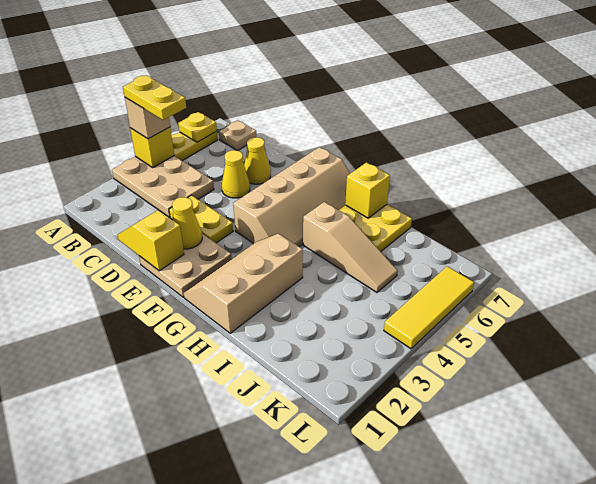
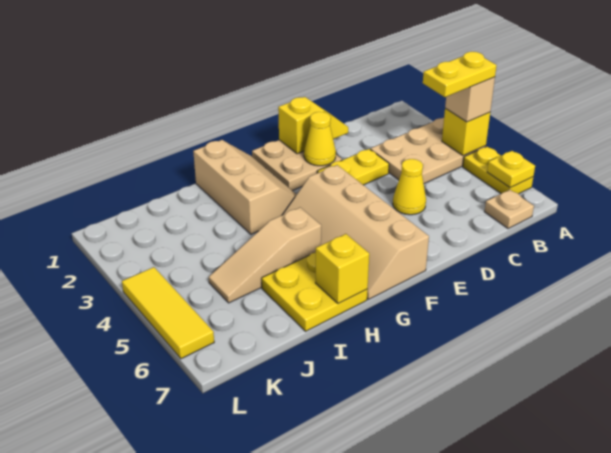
yellow 1x1 cone [244,137,271,184] -> none

